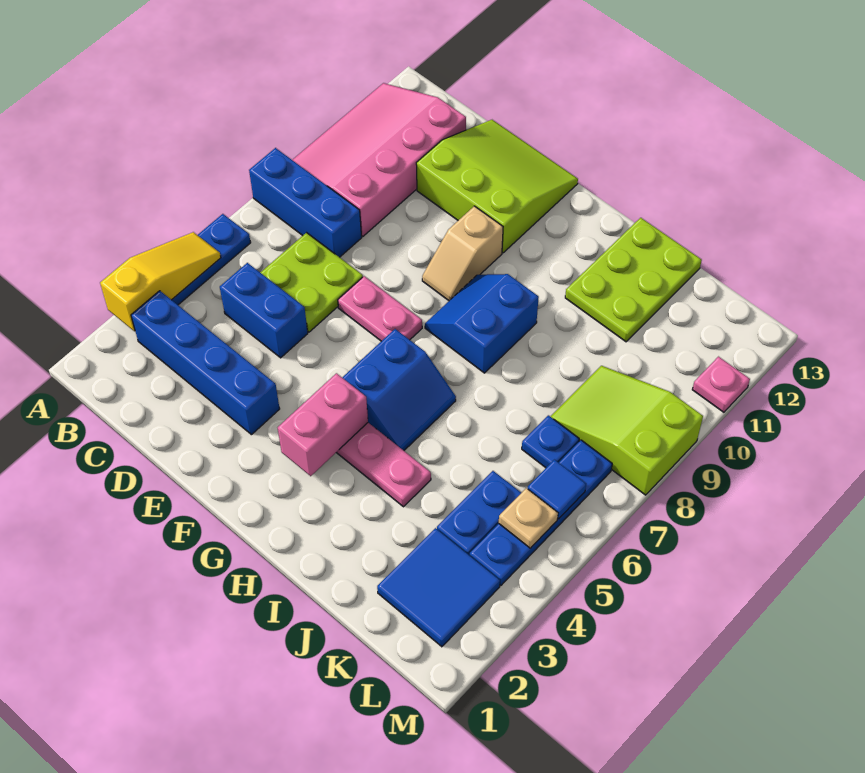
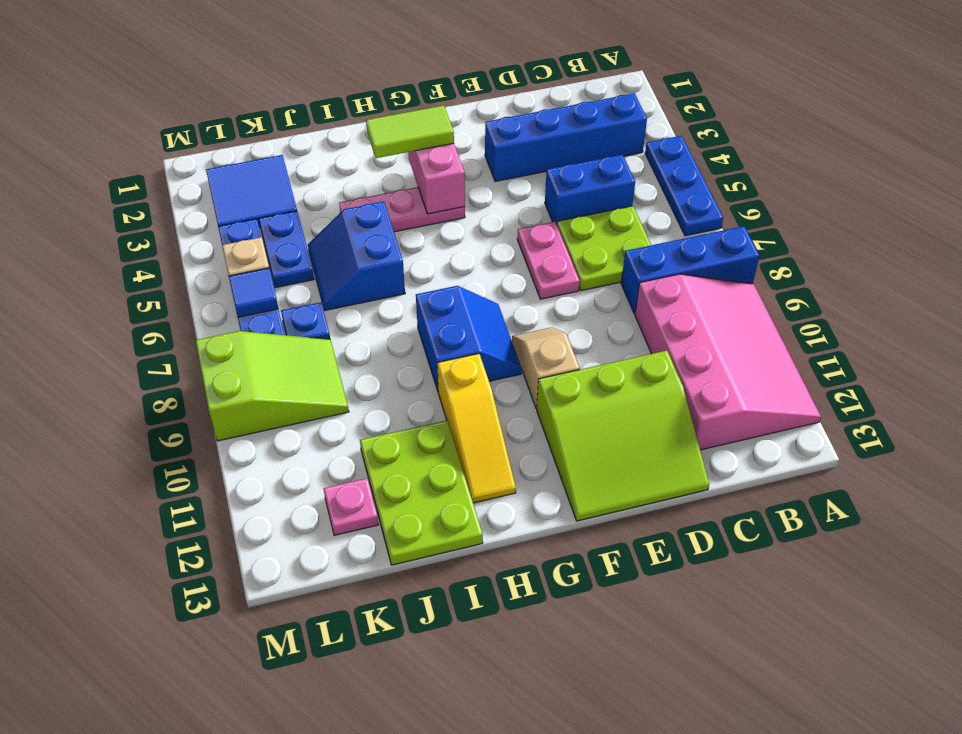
yellow 1x3 slope [100,232,221,331] -> yellow 1x3 slope moved to [437,354,516,503]
pink 1x2 plate [338,276,422,341] -> pink 1x2 plate turned to [517,222,580,299]
none -> lime 1x2 tile [366,105,454,158]
blue 2x2 slope [342,329,456,451] -> blue 2x2 slope moved to [308,201,405,310]
pink 1x1 plate [692,357,750,412] -> pink 1x1 plate moved to [324,478,378,535]

